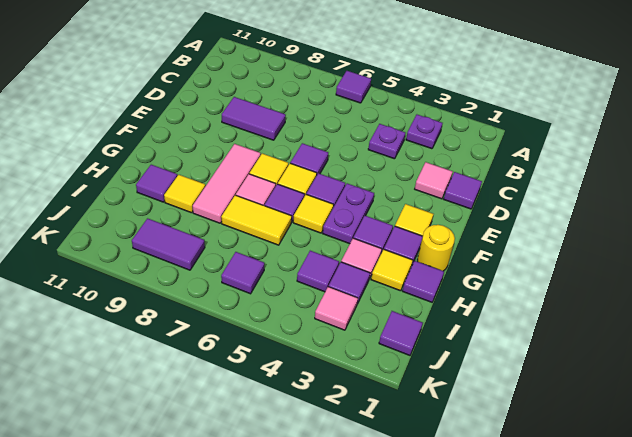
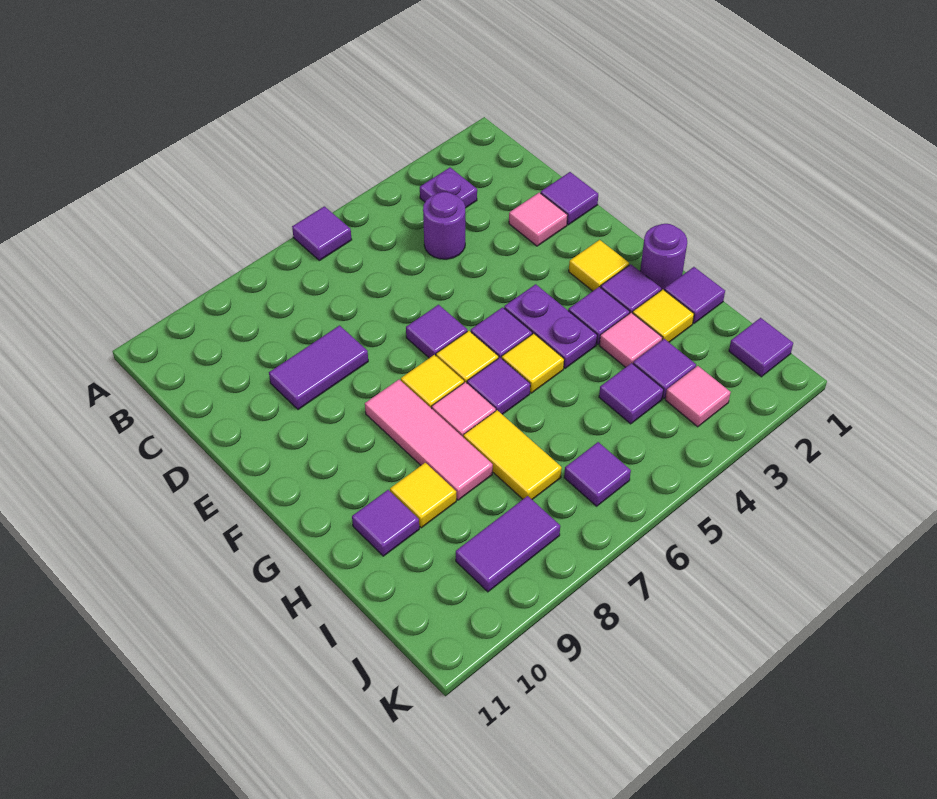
purple 1x1 plate [368,124,405,159] -> purple 1x1 round brick [423,192,465,259]
yellow 1x1 round brick [417,225,455,271] -> purple 1x1 round brick [640,224,687,290]
yellow 1x2 tile [221,195,292,245] -> yellow 1x2 tile turned to [463,410,562,499]

